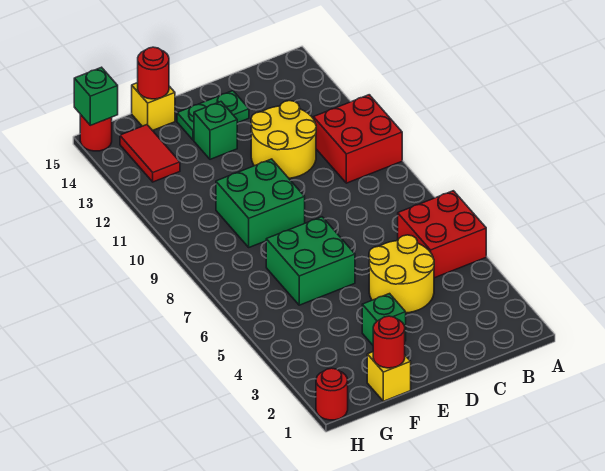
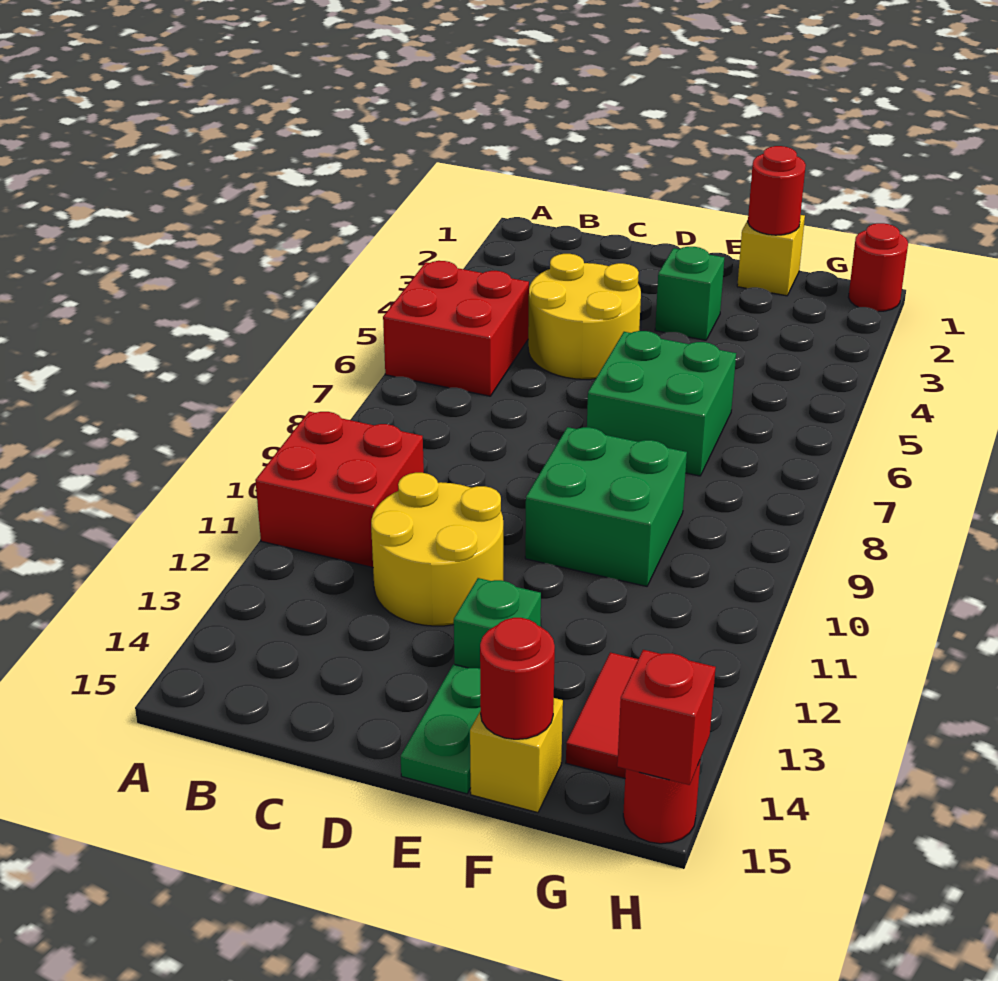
green 1x2 plate [177,91,249,140] -> green 1x2 plate turned to [401,664,481,794]
green 1x1 brick [74,67,118,125] -> red 1x1 brick [617,650,716,785]

